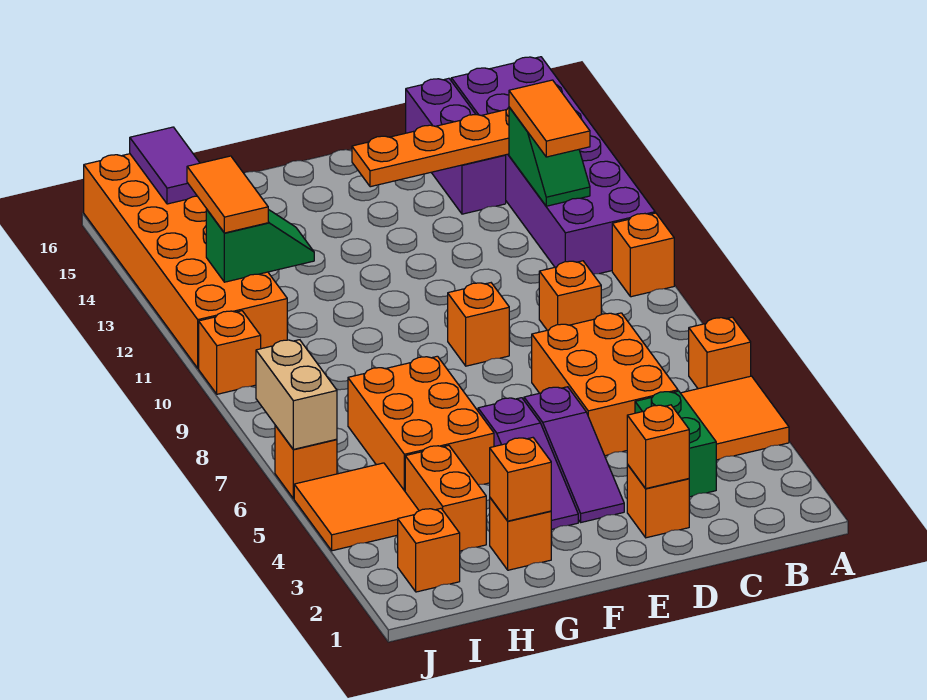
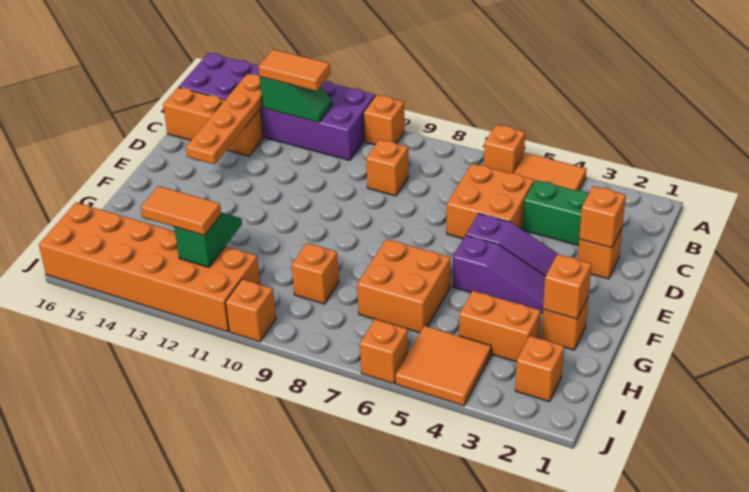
orange 2x3 brick [532,313,678,456] -> orange 2x2 brick [447,164,534,238]
purple 1x3 brick [406,78,506,214] -> orange 1x3 brick [163,87,263,156]
orange 1x1 brick [448,283,509,366] -> orange 1x1 brick moved to [292,243,339,304]
orange 2x3 brick [348,356,494,491] -> orange 2x2 brick [357,239,450,333]
purple 1x2 tile [130,127,200,204] -> none
tan 1x2 brick [256,340,337,449] -> none

